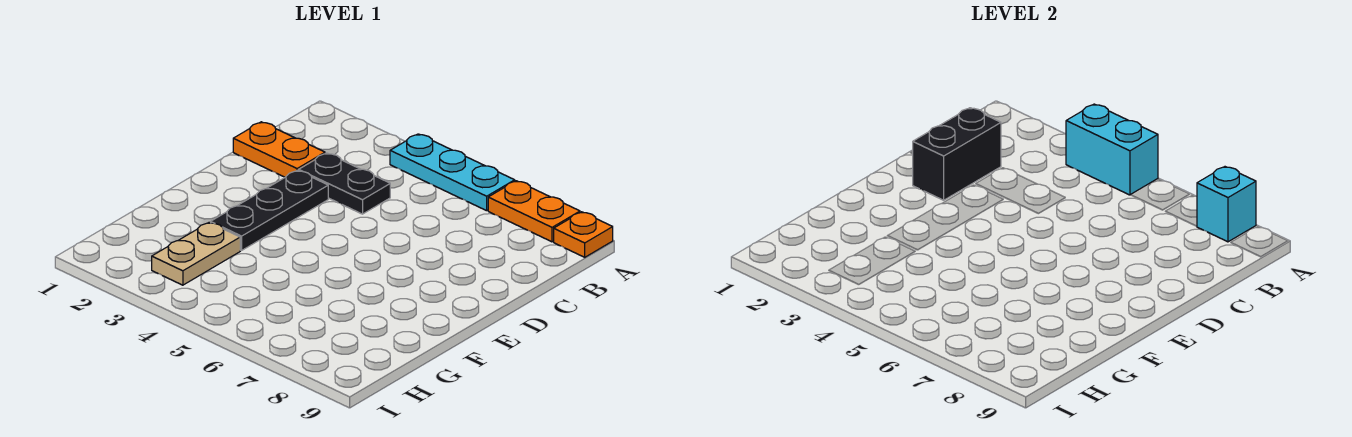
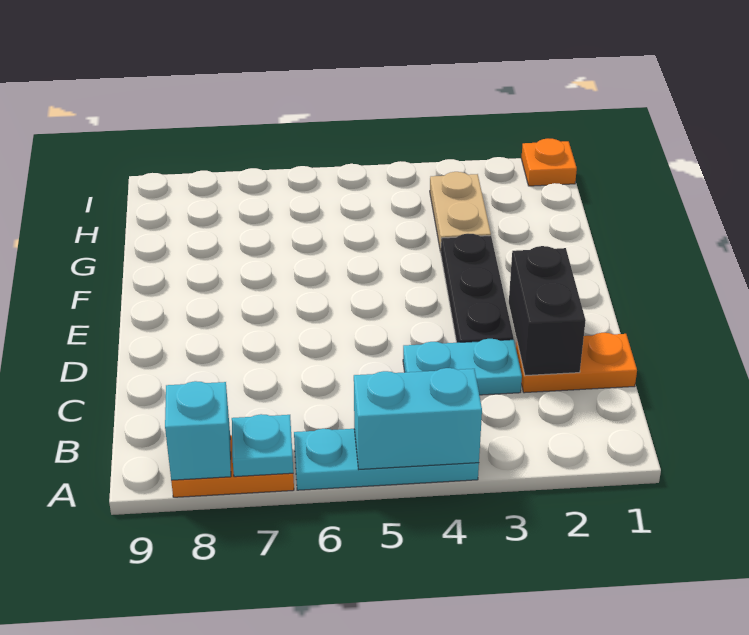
none -> cyan 1x1 plate [232,414,293,477]
orange 1x1 plate [554,212,613,257] -> orange 1x1 plate moved to [521,139,577,186]
black 1x2 plate [299,153,390,214] -> cyan 1x2 plate [403,339,522,395]

